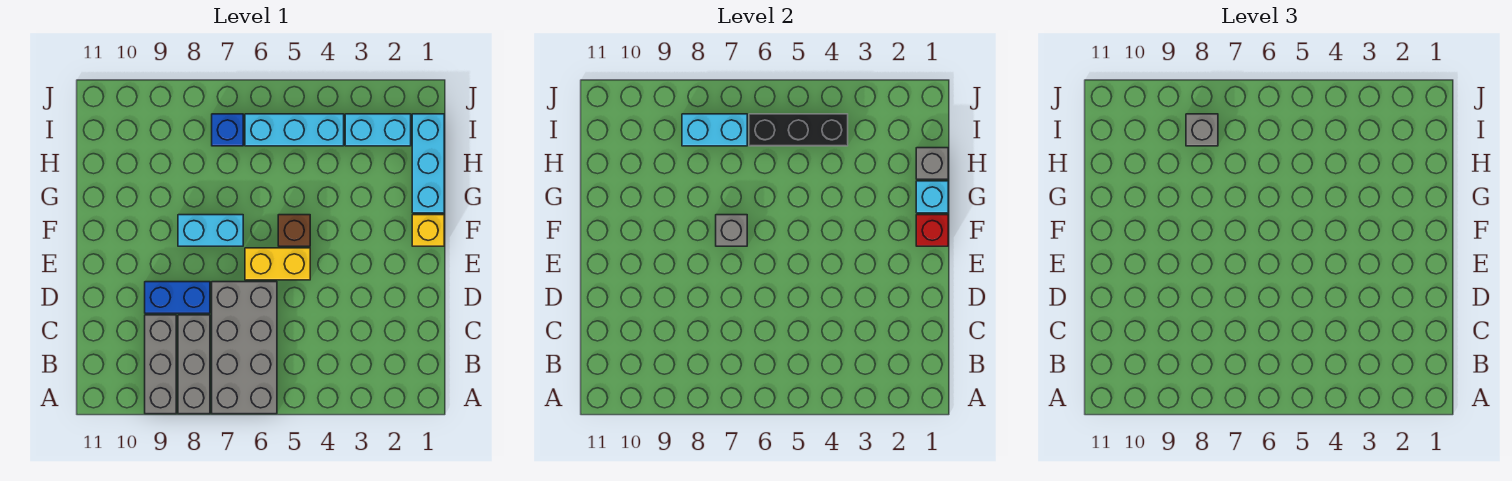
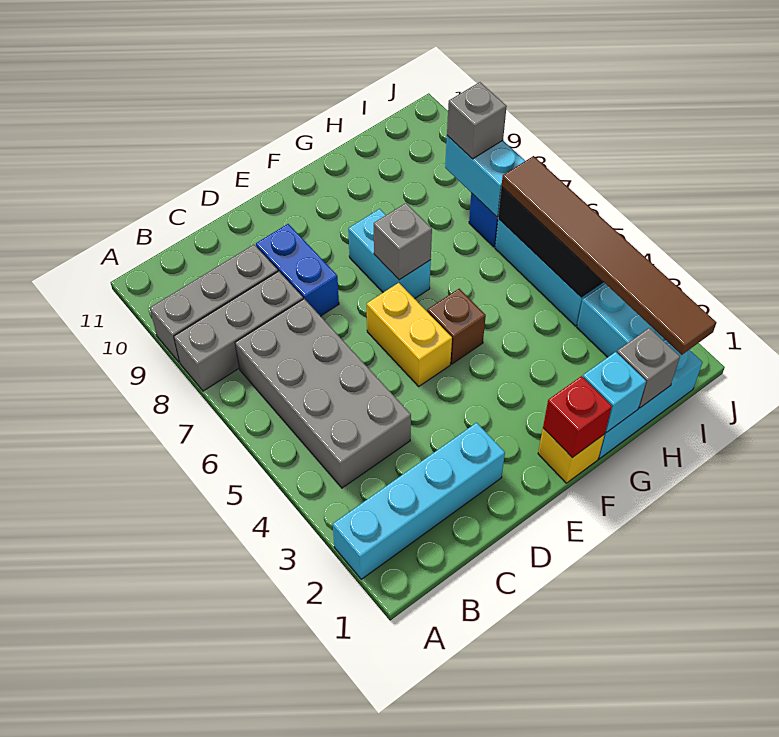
none -> cyan 1x4 brick [333,423,505,579]
grey 2x4 brick [212,282,277,414] -> grey 2x4 brick turned to [235,299,411,488]
none -> brown 1x6 tile [502,156,716,355]

